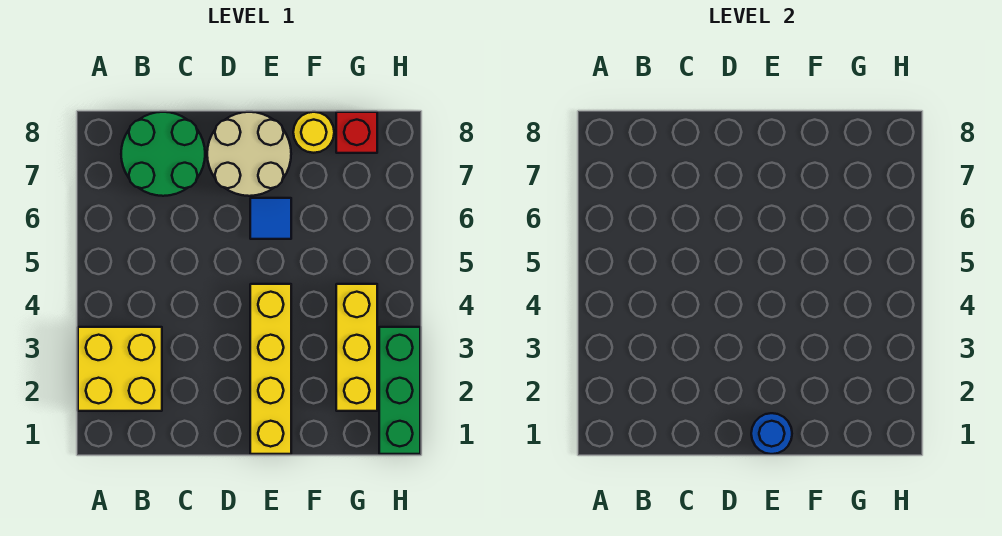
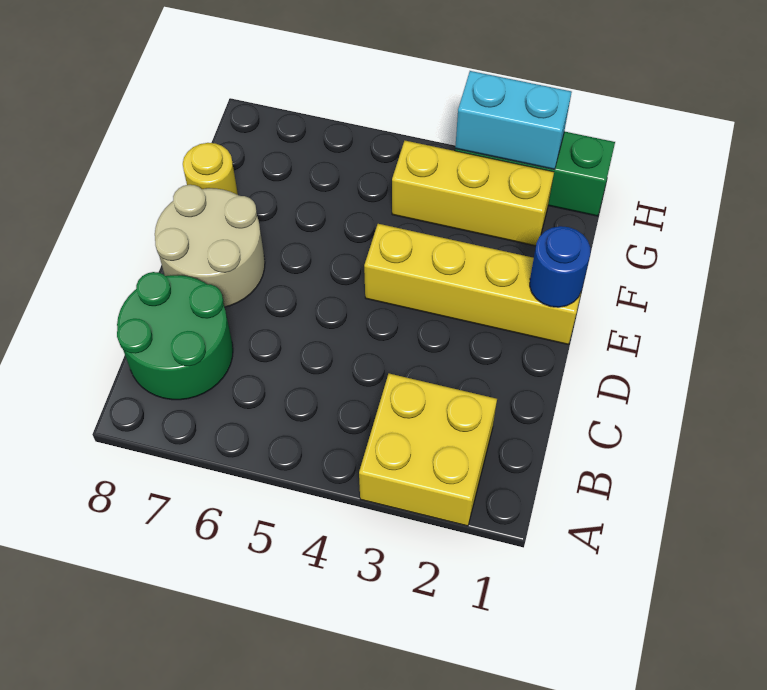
blue 1x1 tile [250,198,291,239] -> none
red 1x1 brick [336,112,377,153] -> none
none -> cyan 1x2 brick [455,71,572,169]

